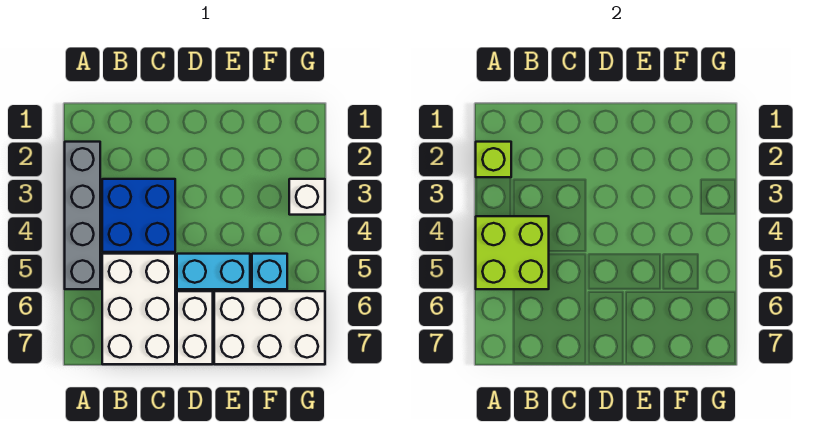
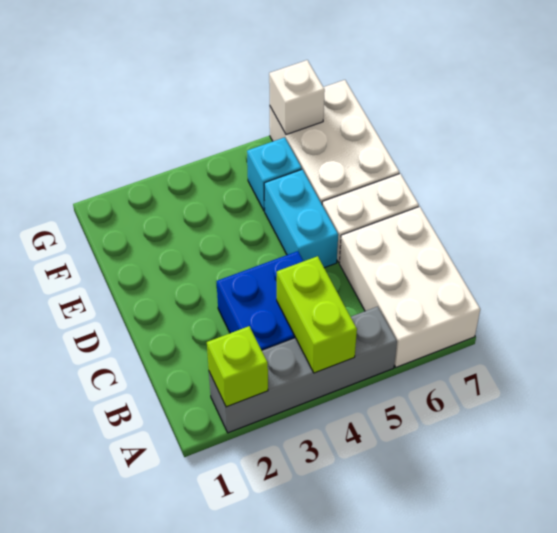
lime 2x2 brick [476,216,549,289] -> lime 1x2 brick [277,256,357,373]
white 2x3 brick [102,254,175,364] -> white 2x3 brick turned to [339,206,480,367]
white 1x1 brick [289,179,325,215] -> white 1x1 brick moved to [269,60,325,135]

